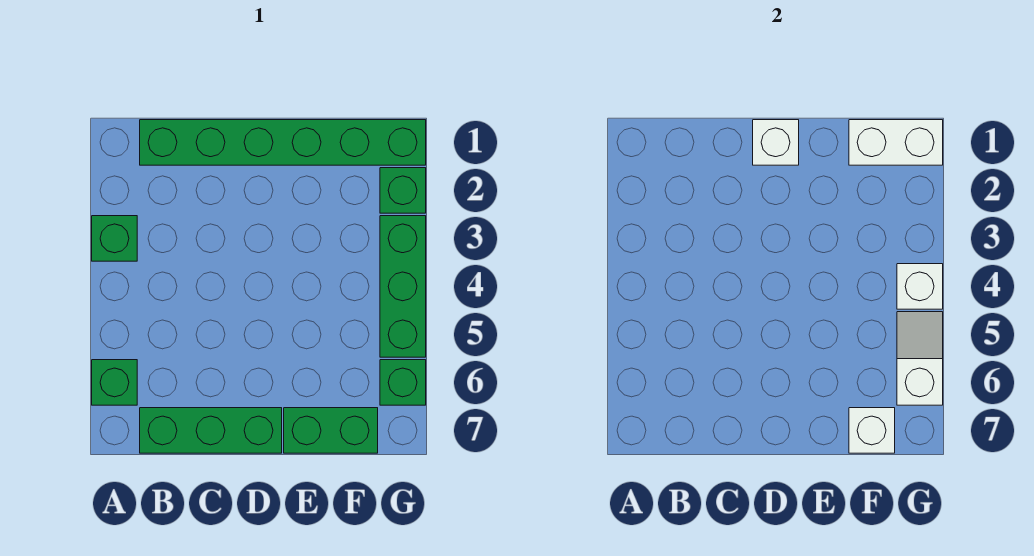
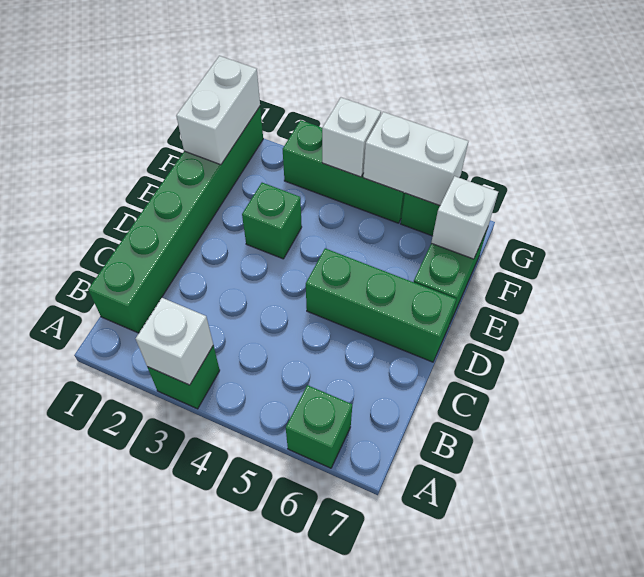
green 1x3 brick [140,408,282,453] -> green 1x3 brick turned to [306,248,456,362]
white 1x1 brick [753,120,799,165] -> white 1x1 brick moved to [136,298,213,385]
green 1x1 brick [380,168,426,213] -> green 1x1 brick moved to [242,183,302,259]
white 1x2 slope [897,312,943,405] -> white 1x2 brick [363,112,468,206]

